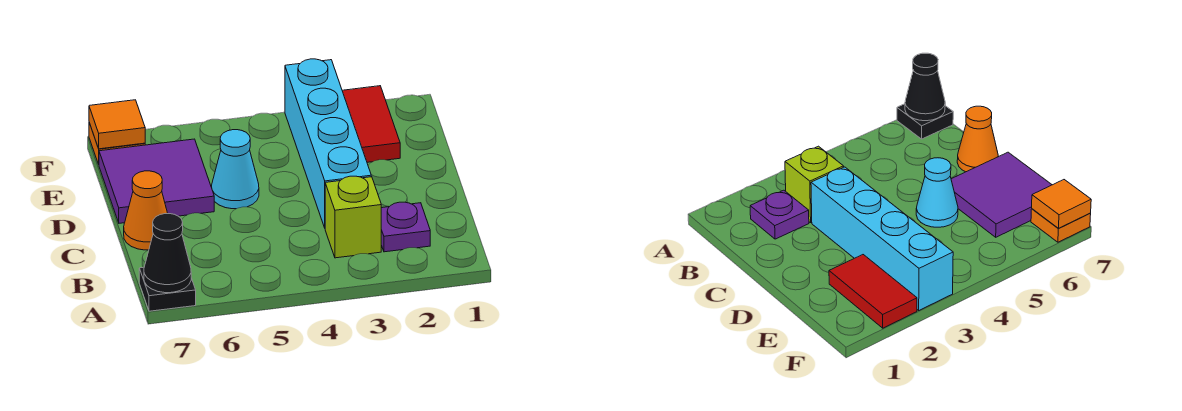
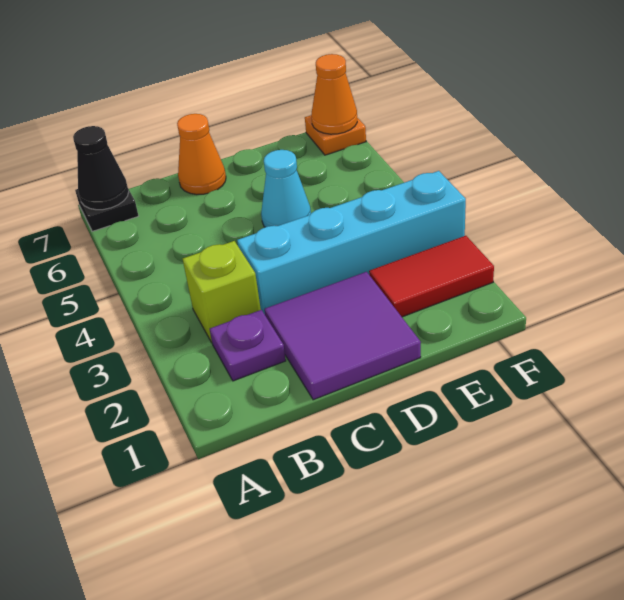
purple 2x2 tile [99,139,214,223] -> purple 2x2 tile moved to [264,272,421,400]
orange 1x1 tile [89,100,145,149] -> orange 1x1 cone [311,54,357,134]

